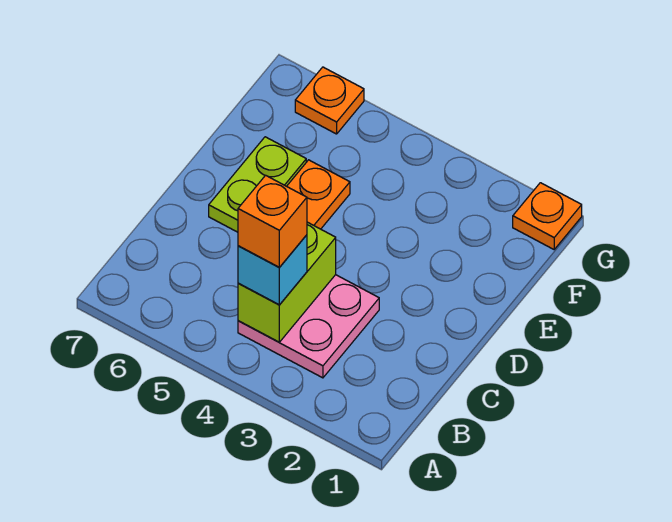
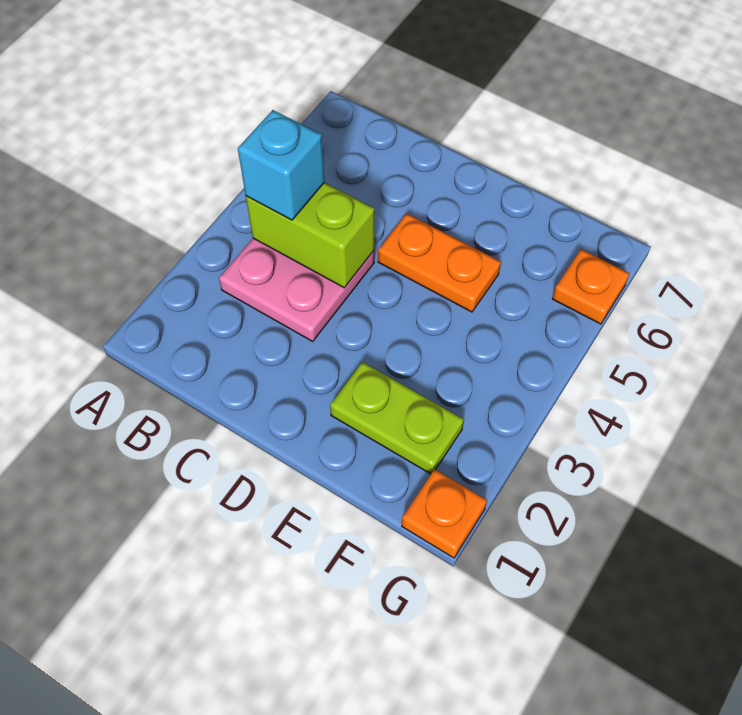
orange 1x1 brick [238,175,307,267] -> none
lime 1x2 plate [209,137,306,232] -> lime 1x2 plate moved to [330,362,464,474]

